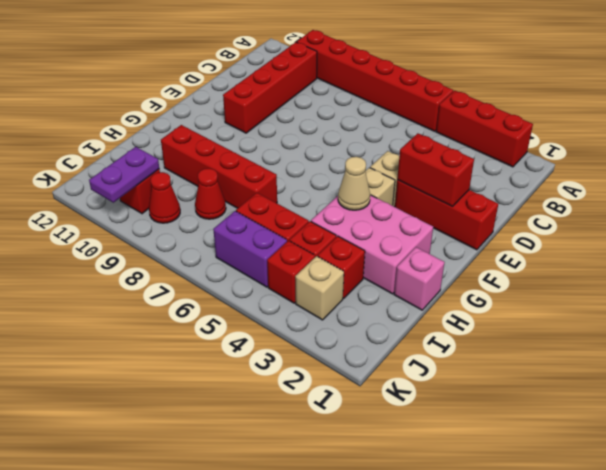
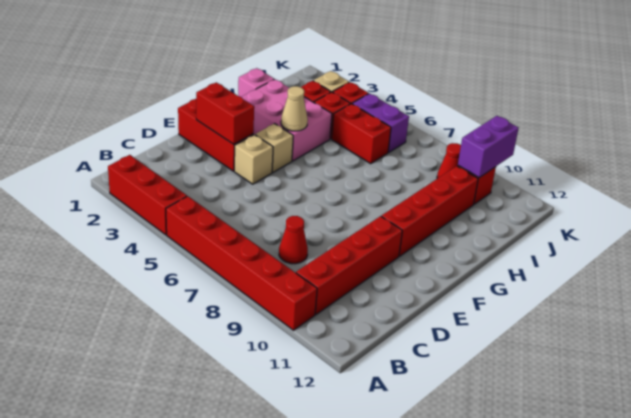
red 1x4 brick [161,125,277,208] -> red 1x4 brick turned to [382,166,478,256]
red 1x1 cone [195,168,226,219] -> red 1x1 cone moved to [279,216,308,264]
purple 1x2 plate [89,147,159,203] -> purple 1x2 brick [458,116,519,178]

